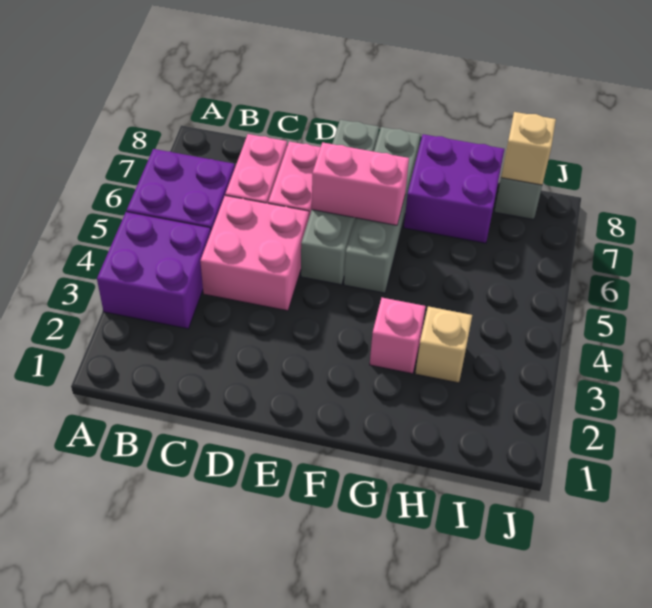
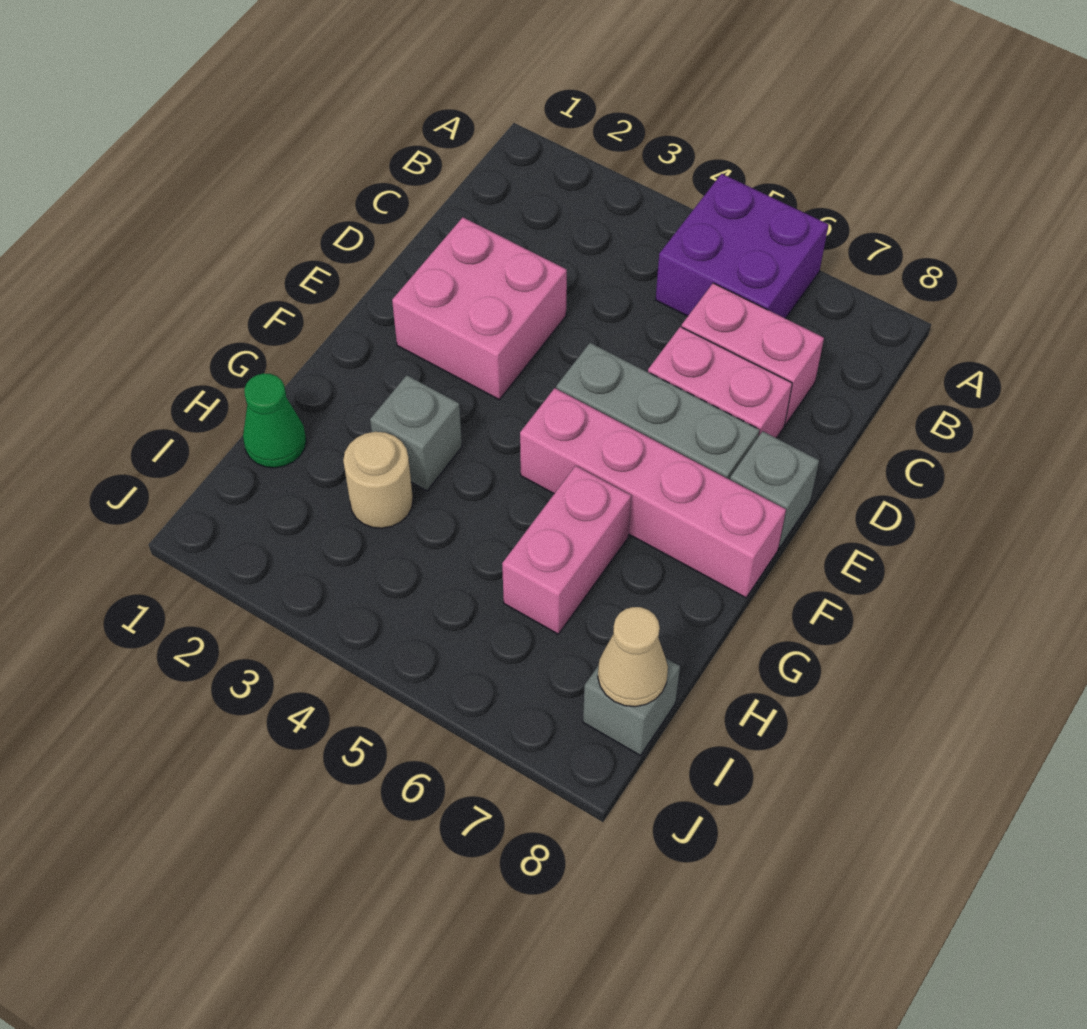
purple 2x2 brick [97,212,211,329] -> none
pink 2x2 brick [200,196,309,311] -> pink 2x2 brick moved to [392,217,567,400]
pink 1x2 brick [312,142,409,225] -> pink 1x2 brick moved to [502,466,631,634]
grey 1x4 brick [344,127,420,293] -> pink 1x4 brick [520,388,786,598]
pink 1x1 brick [370,298,426,374] -> grey 1x1 brick [370,375,462,491]
purple 2x2 brick [404,134,504,243] -> none
none -> green 1x1 cone [243,373,306,468]
tan 1x1 brick [415,307,472,383] -> tan 1x1 round brick [343,432,413,528]
tan 1x1 brick [501,112,556,185] -> tan 1x1 cone [598,607,668,707]

